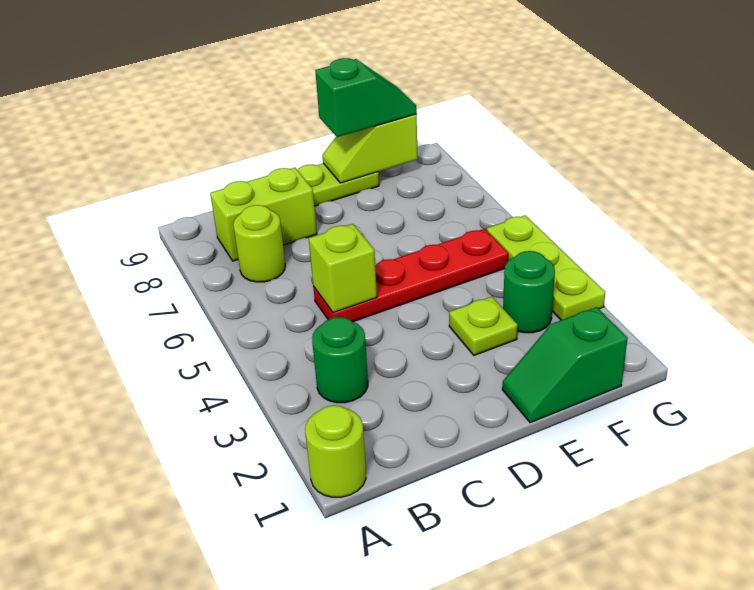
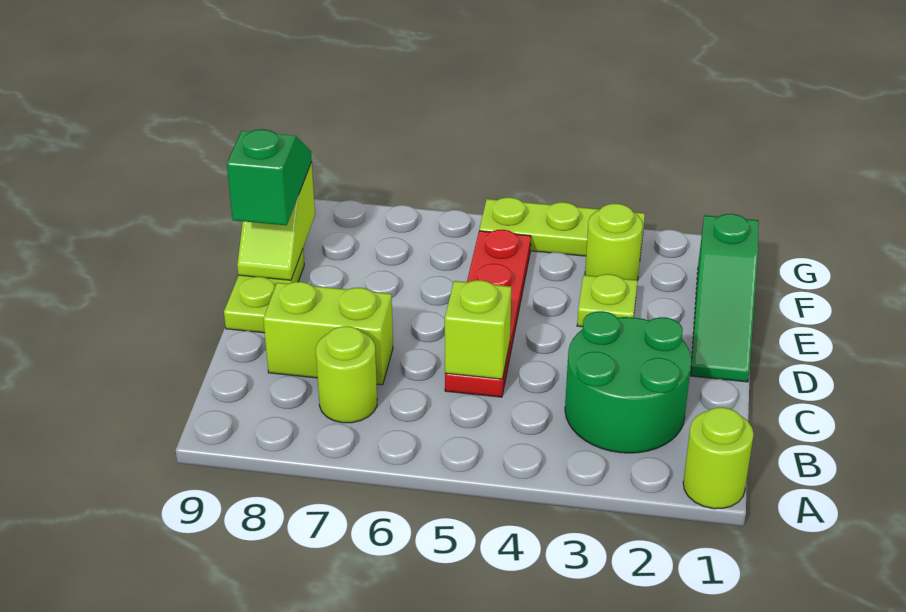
green 1x1 round brick [312,317,368,403] -> green 2x2 round brick [565,311,691,453]
lime 1x2 brick [210,168,317,261] -> lime 1x2 brick turned to [263,282,393,385]
green 1x2 slope [502,307,628,423] -> green 1x3 slope [691,214,759,382]
green 1x1 round brick [503,251,555,333] -> lime 1x1 round brick [585,204,643,280]

